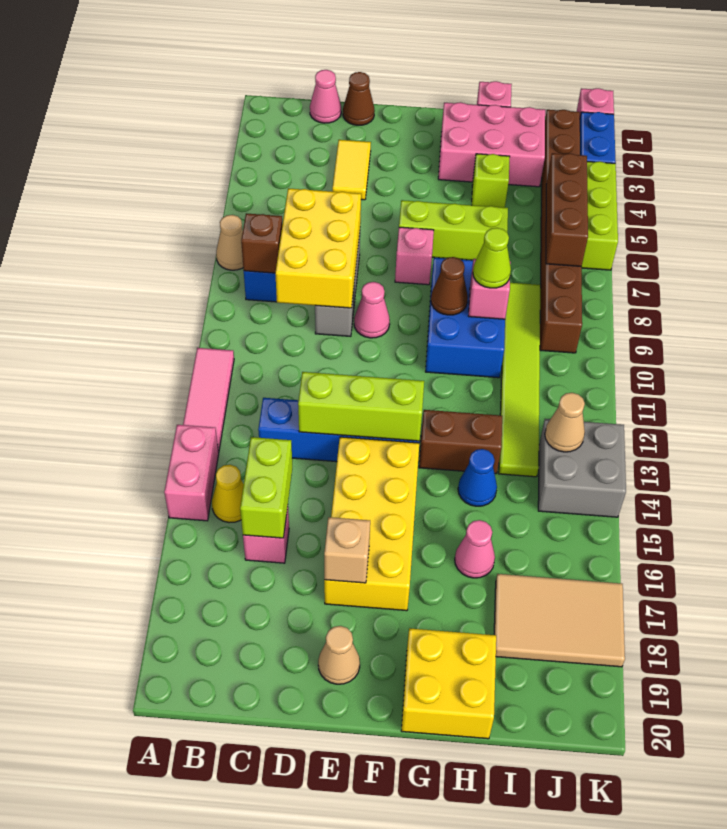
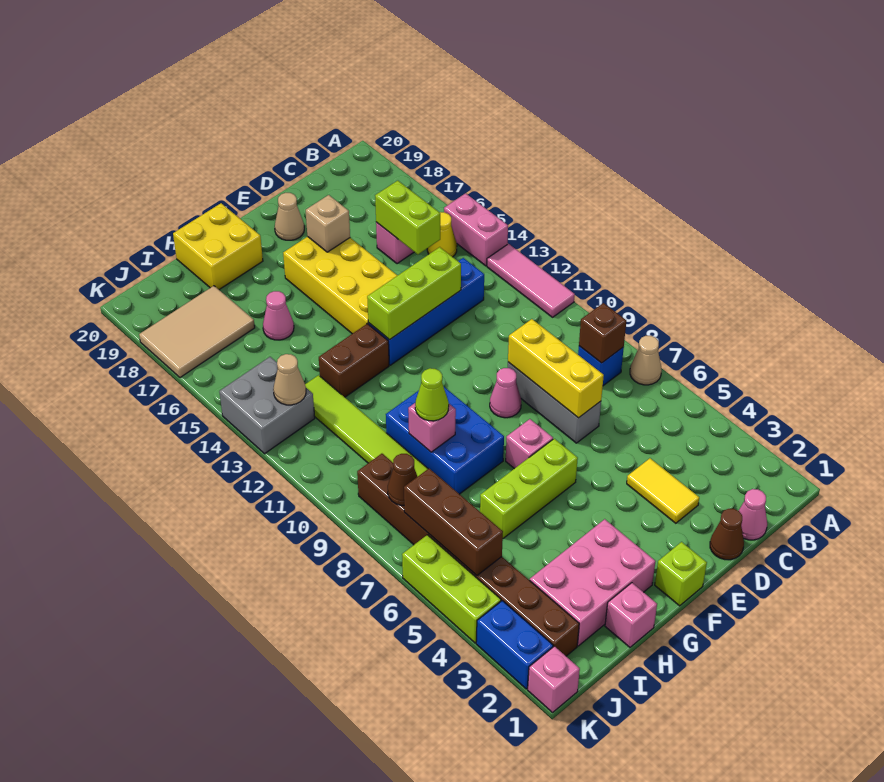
yellow 2x3 brick [275,188,361,308] -> yellow 1x3 brick [508,319,604,418]
brown 1x1 cone [431,257,468,315] -> brown 1x1 cone moved to [388,454,418,505]
lime 1x1 brick [472,154,510,208] -> lime 1x1 brick moved to [655,542,707,606]
blue 1x1 cone [458,449,497,506] -> none

